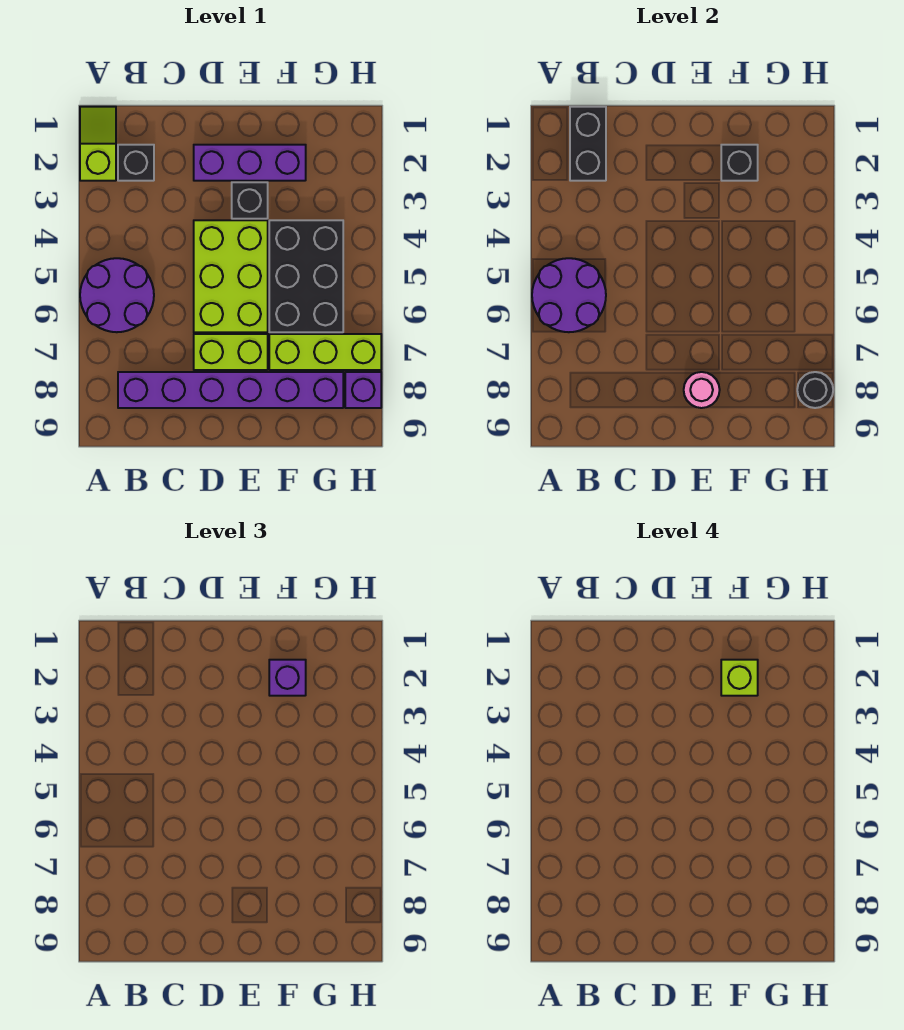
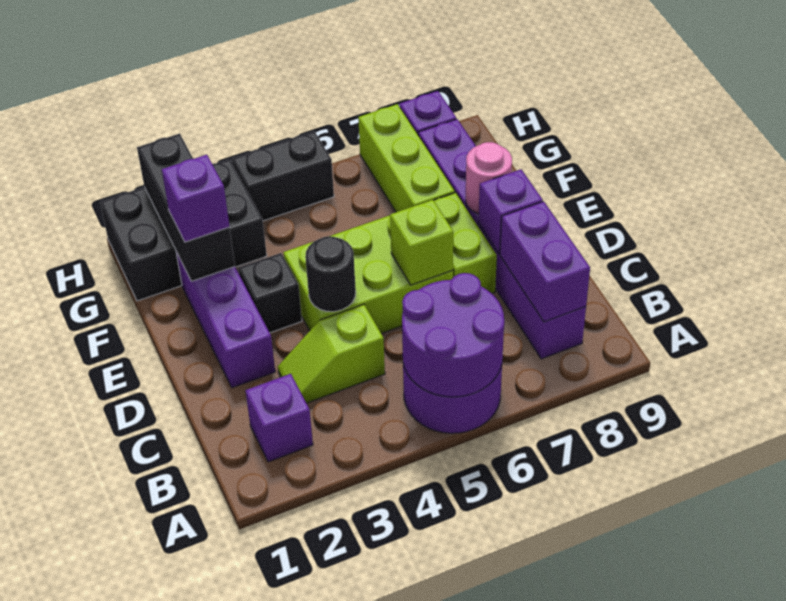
lime 1x2 slope [80,107,116,181] -> lime 1x2 slope moved to [278,305,385,403]
black 1x2 brick [570,107,606,181] -> black 1x2 brick moved to [232,131,334,221]
black 1x1 brick [118,145,154,181] -> purple 1x1 brick [245,374,313,462]
none -> purple 1x2 brick [500,201,590,322]
none -> purple 1x1 brick [479,169,543,254]
black 1x1 brick [721,145,758,181] -> black 1x3 brick [137,134,235,281]
lime 1x1 brick [721,660,758,696] -> lime 1x1 brick moved to [390,200,453,285]
black 2x3 brick [269,220,343,332] -> black 2x3 brick moved to [100,159,267,301]
black 1x1 round brick [797,372,833,408] -> black 1x1 round brick moved to [305,236,356,312]

